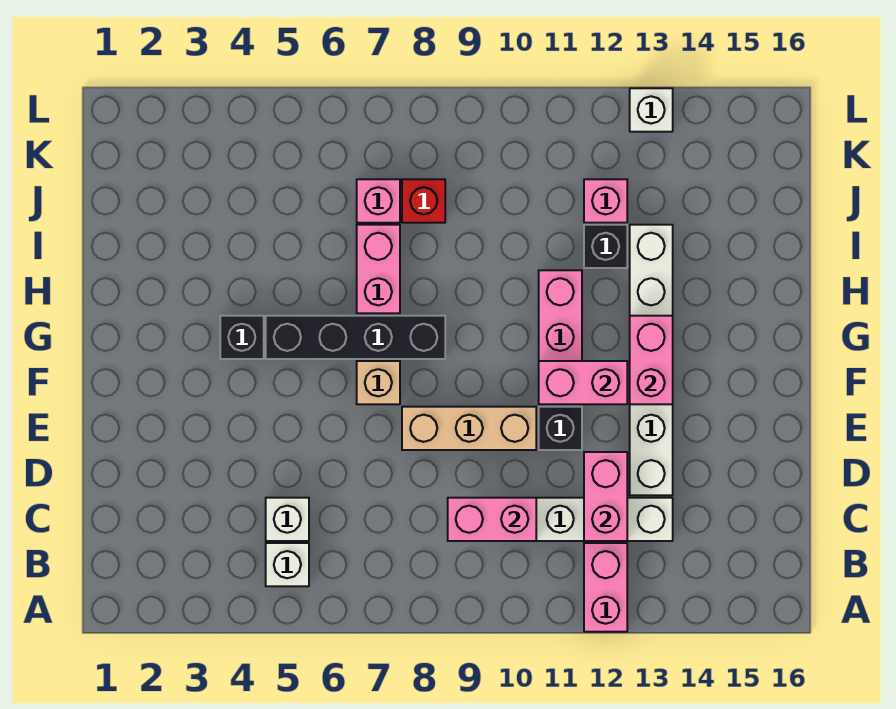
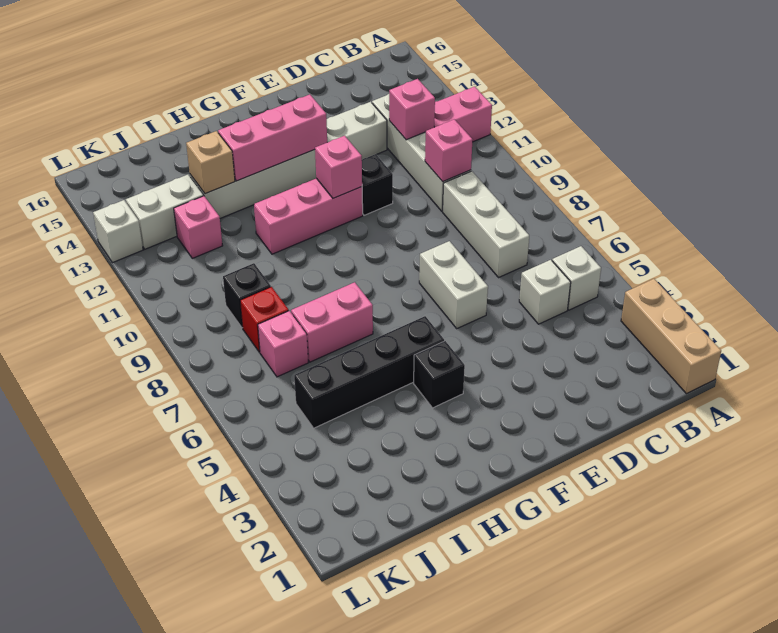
none -> white 1x3 brick [443,171,529,277]
pink 1x2 brick [448,498,536,541] -> pink 1x1 brick [425,119,473,182]
pink 1x2 brick [584,452,627,541] -> pink 1x1 brick [389,79,435,140]
none -> white 1x2 brick [419,241,488,328]
tan 1x3 brick [402,407,536,450] -> tan 1x3 brick moved to [621,279,721,394]
tan 1x1 brick [357,361,400,404] -> tan 1x1 brick moved to [186,131,235,194]
pink 1x2 brick [539,361,627,404] -> pink 1x1 brick [315,136,362,198]
pink 1x2 brick [630,316,673,404] -> pink 1x3 brick [218,94,327,181]
black 1x4 brick [266,316,445,359] -> black 1x4 brick turned to [294,316,444,428]
black 1x1 brick [584,225,627,268] -> black 1x1 brick moved to [223,263,271,328]
none -> white 1x2 brick [126,175,203,249]

